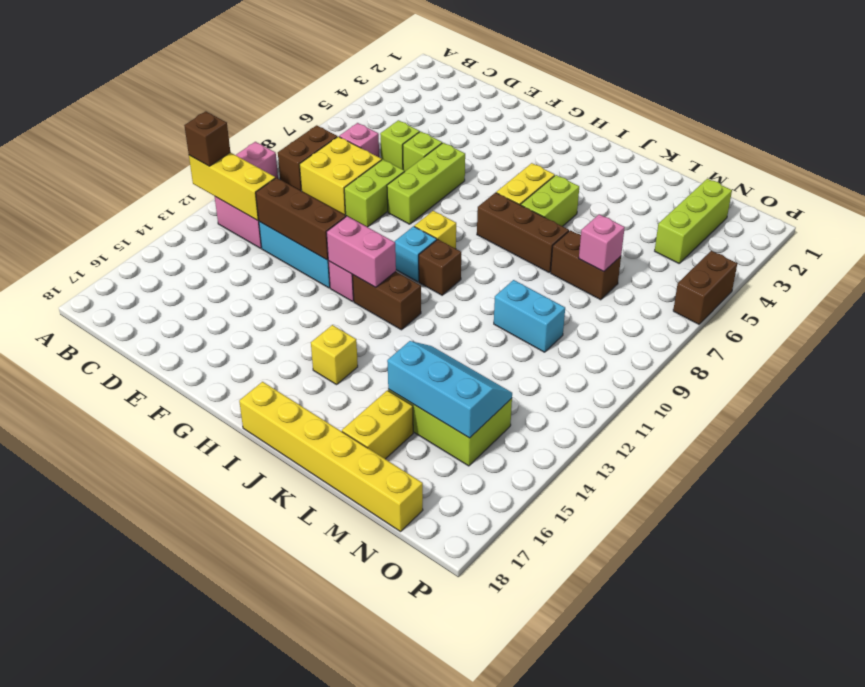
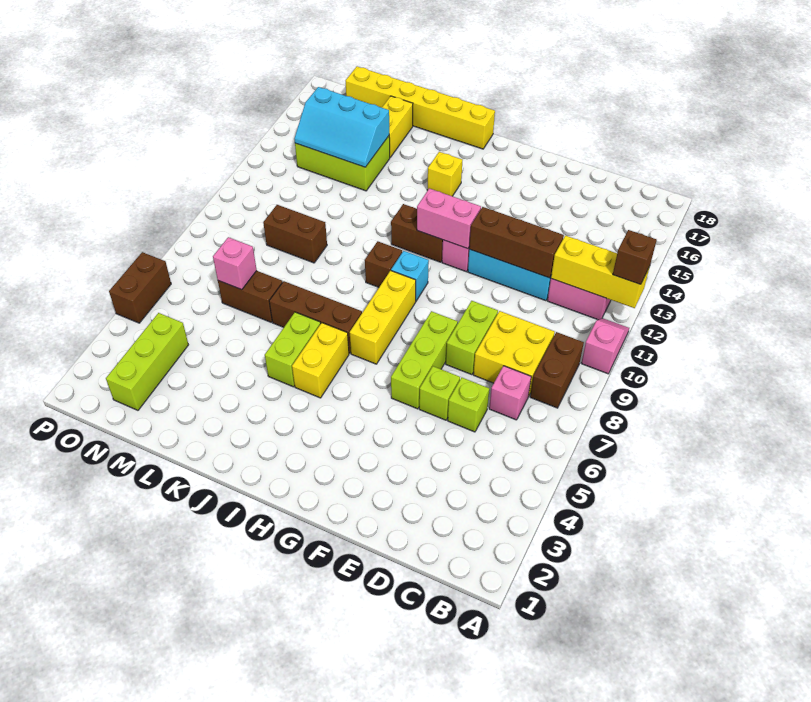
yellow 1x1 brick [414,211,456,249] -> yellow 1x3 brick [350,271,416,364]
cyan 1x2 brick [494,280,565,352] -> brown 1x2 brick [263,205,327,263]

